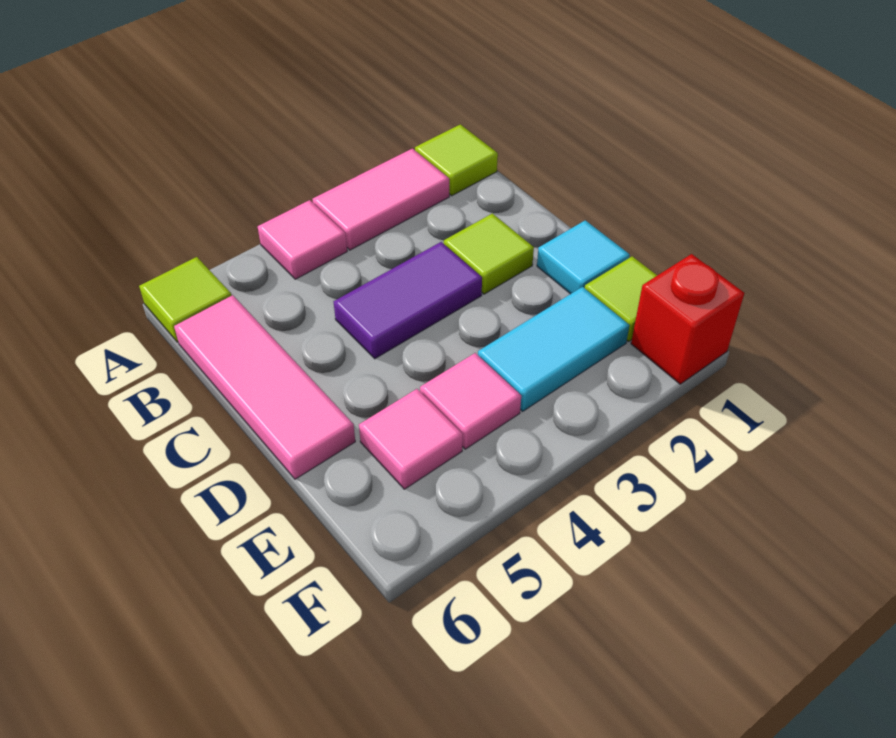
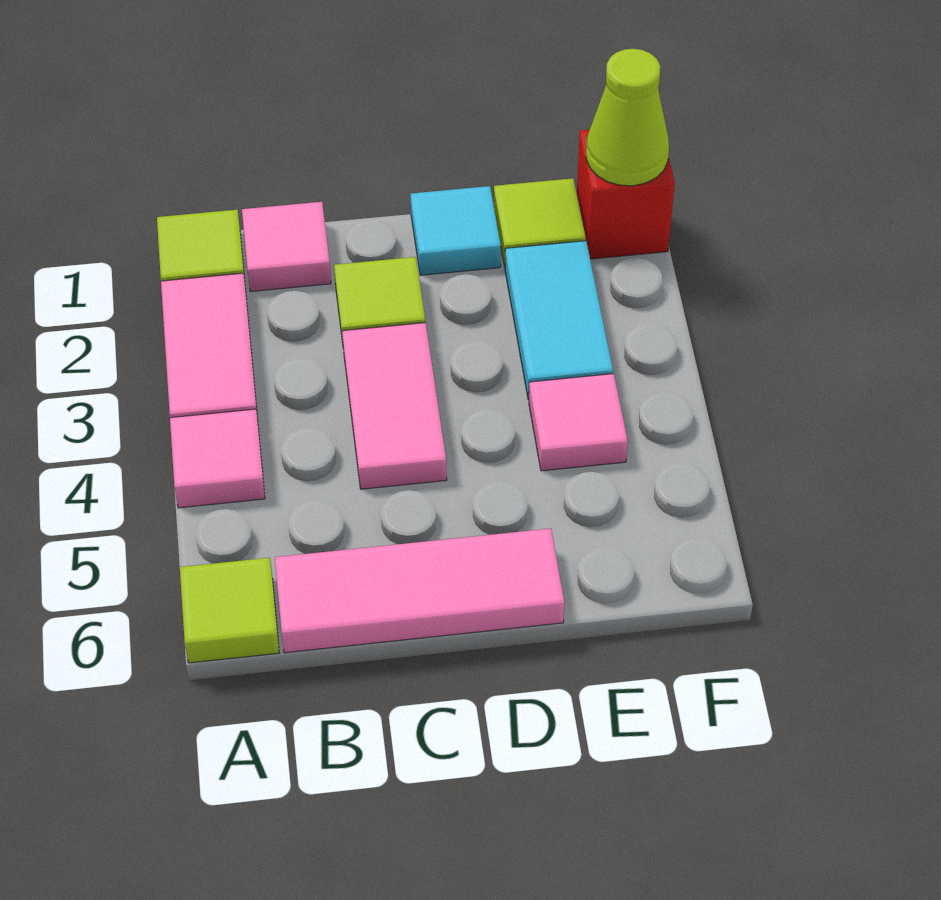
purple 1x2 tile [334,242,482,359] -> pink 1x2 tile [342,323,447,489]
pink 1x1 tile [359,389,463,489] -> pink 1x1 tile moved to [242,202,331,292]
none -> lime 1x1 cone [586,49,669,186]

